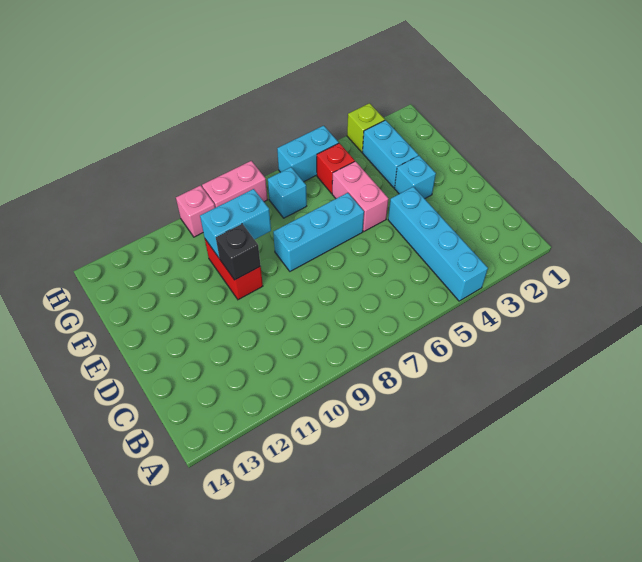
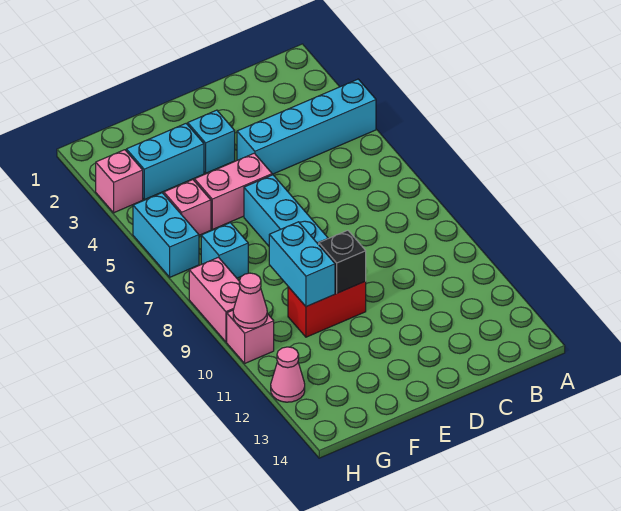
red 1x1 brick [317,143,355,193] -> pink 1x1 brick [164,180,211,235]
lime 1x1 brick [347,103,385,152] -> pink 1x1 brick [96,150,143,213]
none -> pink 1x1 cone [233,273,267,328]
none -> pink 1x1 cone [271,347,305,402]

